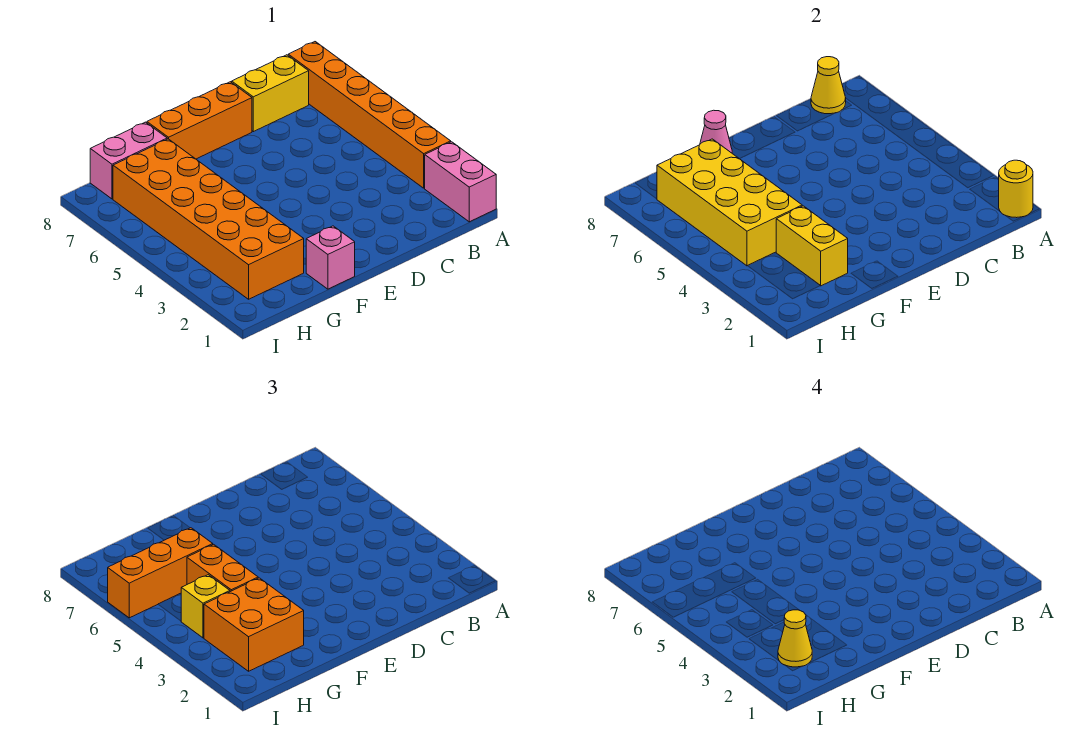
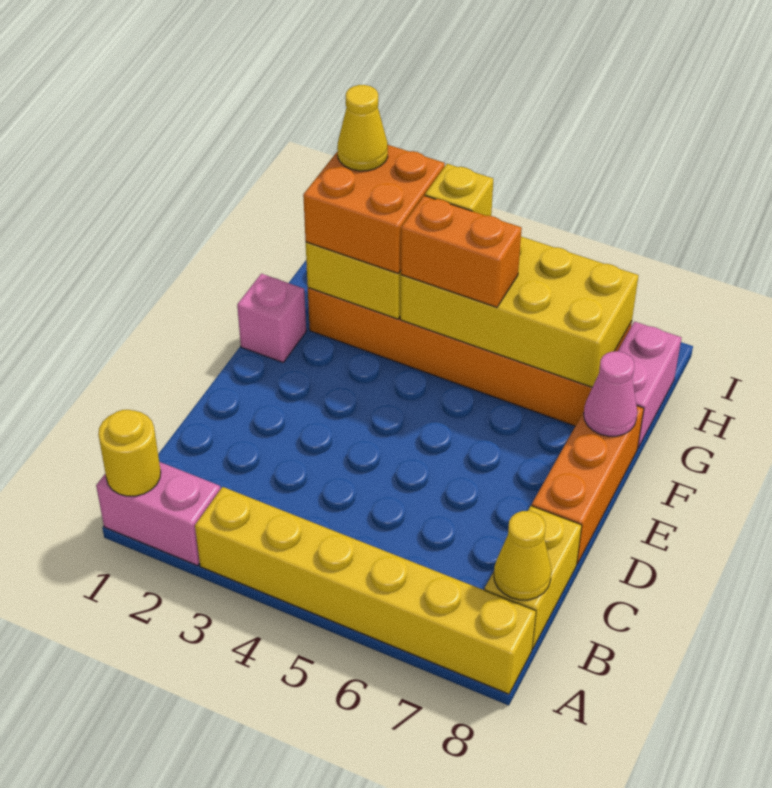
orange 1x6 brick [288,42,451,188] -> yellow 1x6 brick [195,487,536,694]
orange 1x3 brick [108,528,213,618] -> none

